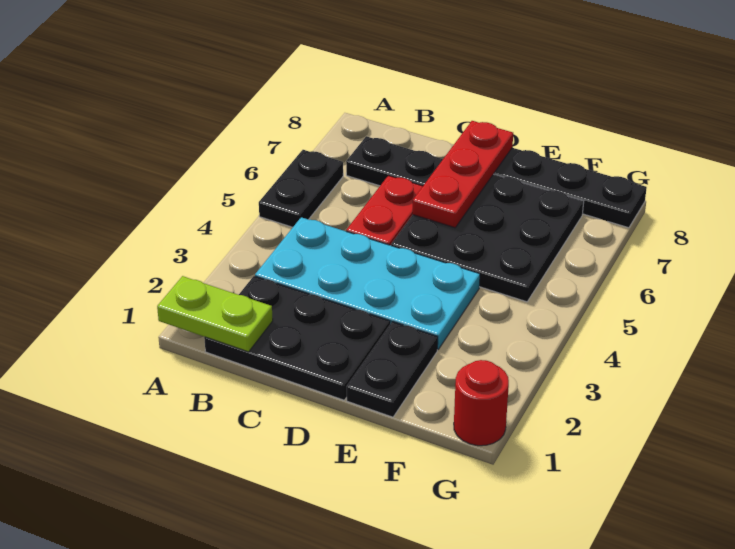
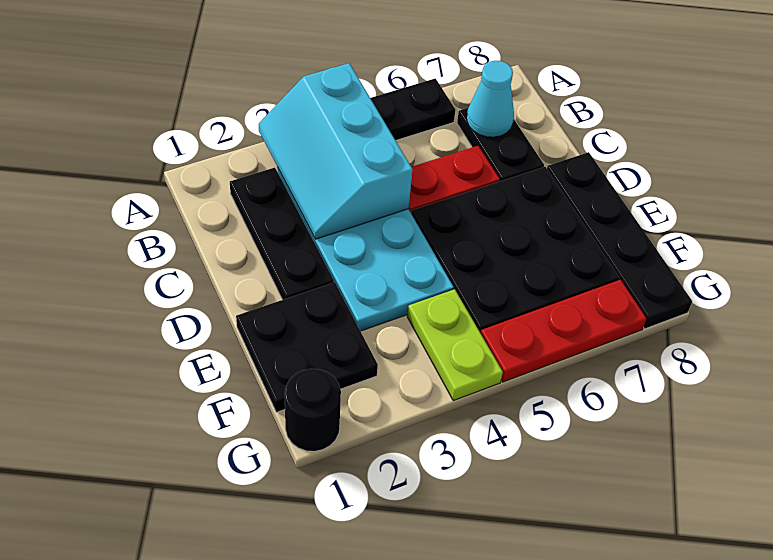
lime 1x2 plate [157,276,273,352] -> lime 1x2 plate moved to [407,289,503,401]
none -> cyan 2x3 slope [259,63,412,239]
black 2x3 plate [204,276,390,400] -> black 1x3 plate [230,168,334,300]
none -> cyan 1x1 cone [467,61,514,137]
red 1x3 plate [412,121,513,228] -> red 1x3 plate moved to [481,280,646,382]
black 1x2 plate [347,322,438,417] -> black 2x2 plate [236,282,378,412]
red 1x1 round brick [454,360,509,446] -> black 1x1 round brick [285,369,341,451]

